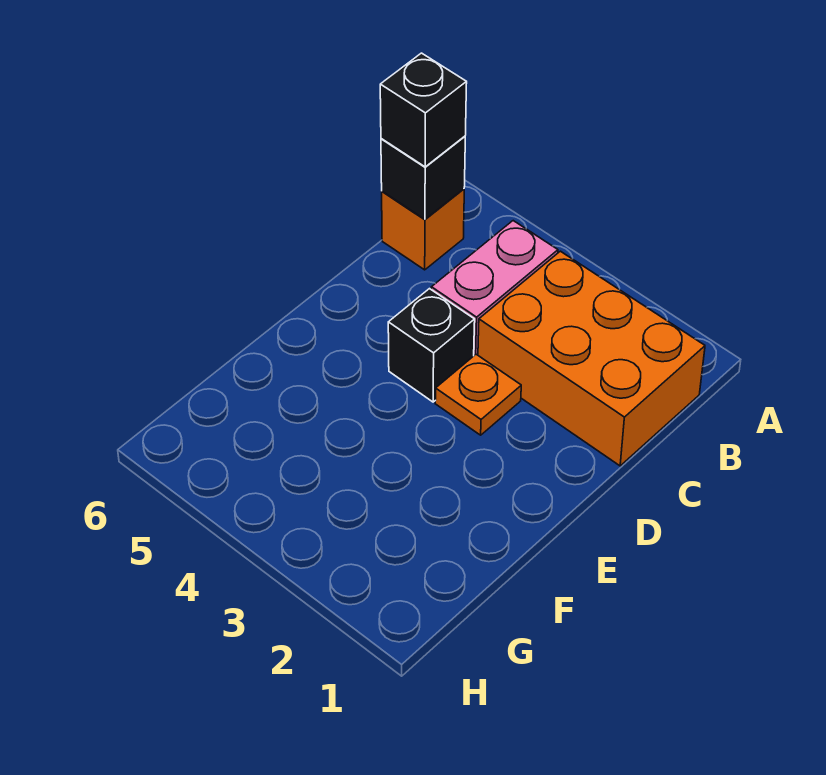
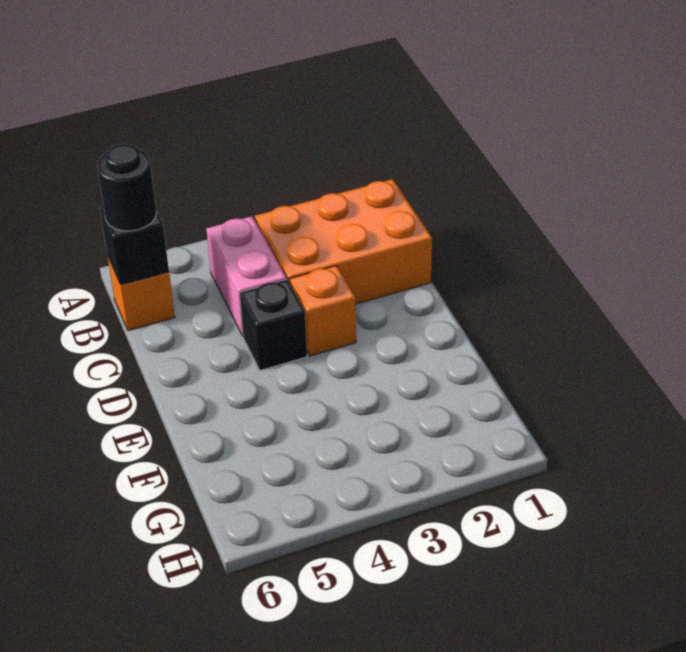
black 1x1 brick [380,53,467,167] -> black 1x1 round brick [97,144,157,231]
orange 1x1 plate [435,354,521,435] -> orange 1x1 brick [290,266,356,356]

